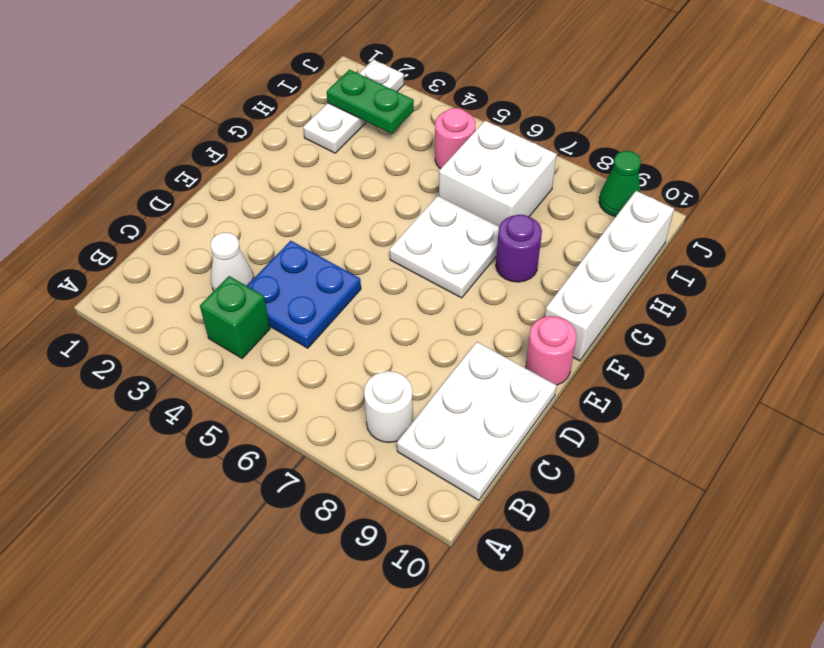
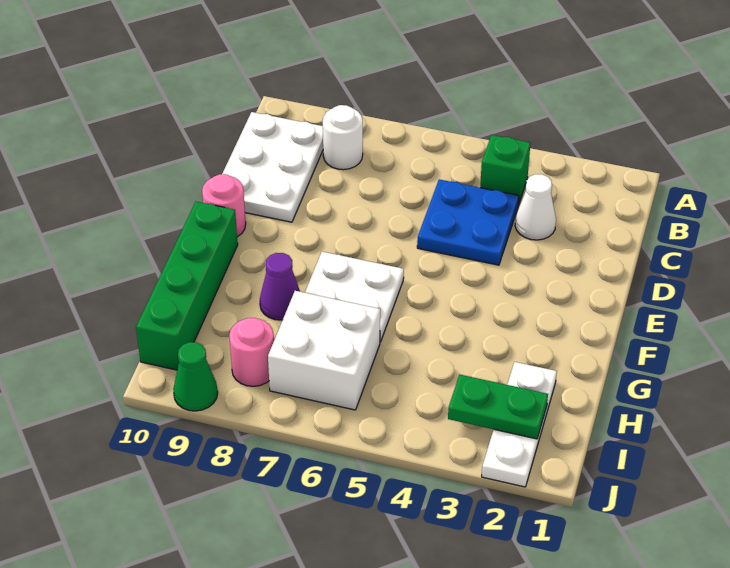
white 1x4 brick [545,191,674,361] -> green 1x4 brick [136,202,238,370]
purple 1x1 round brick [496,215,542,282] -> purple 1x1 cone [260,253,300,320]
pink 1x1 round brick [435,108,476,169] -> pink 1x1 round brick moved to [229,318,274,386]

